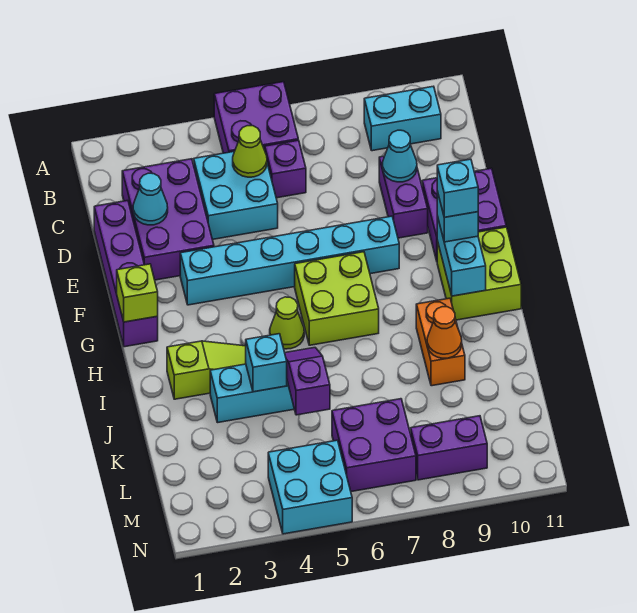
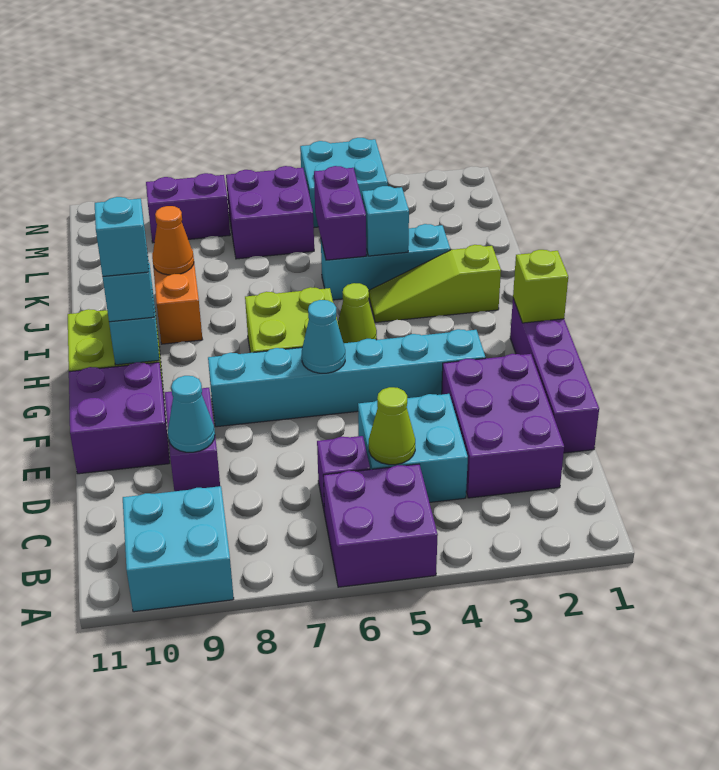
cyan 1x2 brick [364,86,441,151] -> cyan 2x2 brick [123,486,234,612]
cyan 1x1 cone [133,173,168,225] -> cyan 1x1 cone moved to [302,300,345,373]
purple 1x2 slope [285,348,330,415] -> purple 1x2 brick [314,166,366,260]

